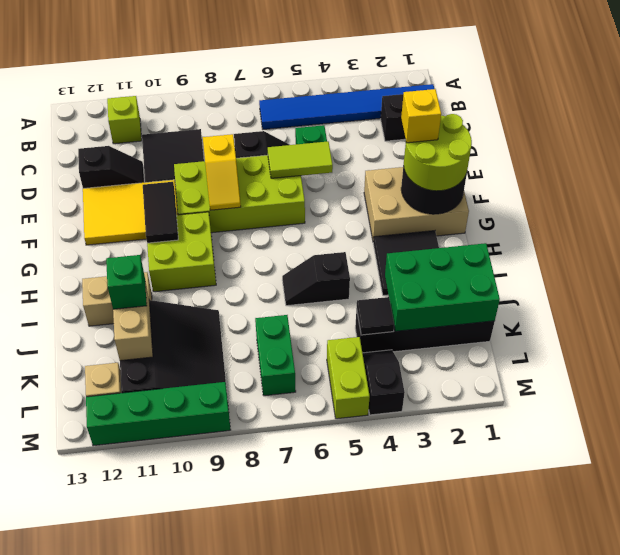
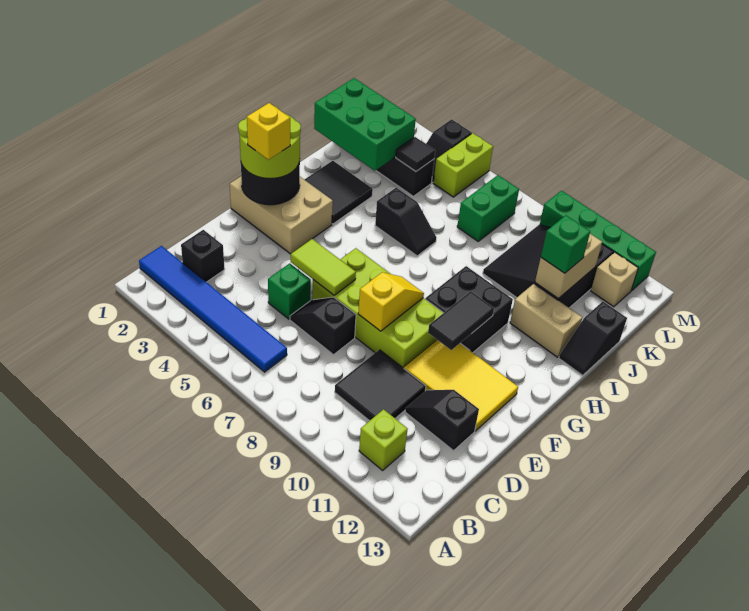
lime 2x2 brick [147,212,216,292] -> black 2x2 brick [425,266,513,352]
none -> black 1x2 slope [559,302,627,375]

